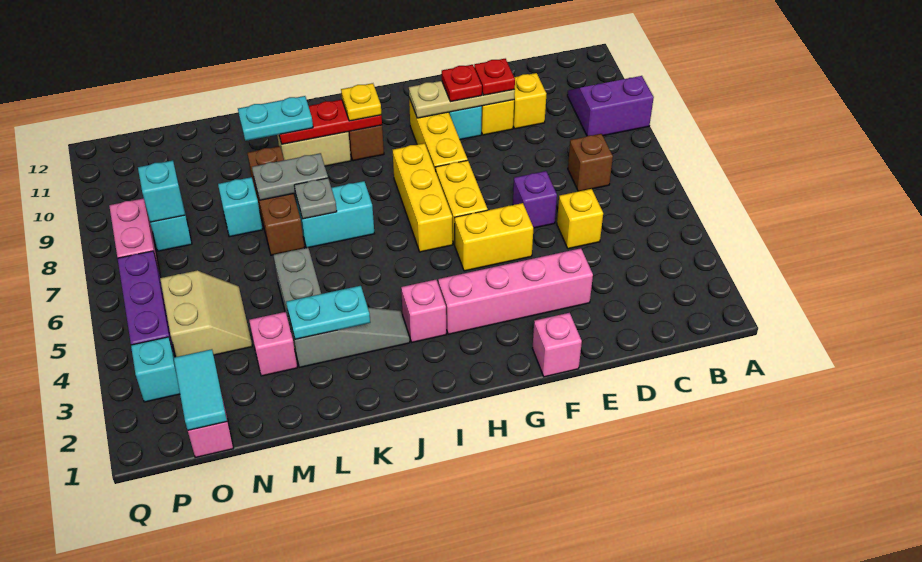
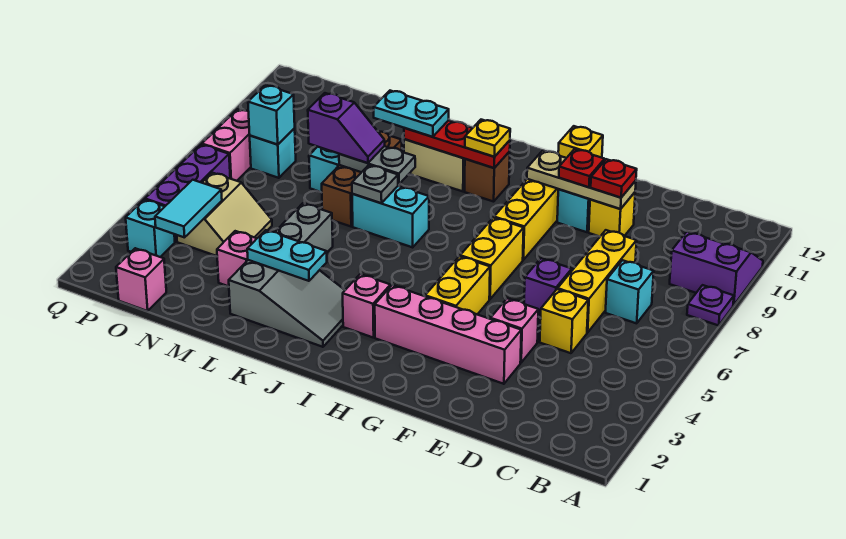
none -> purple 1x1 plate [687,285,734,325]
brown 1x1 brick [568,134,613,191] -> cyan 1x1 brick [605,260,654,323]
yellow 1x1 brick [513,73,546,129] -> yellow 1x1 brick moved to [558,126,603,158]
pink 1x1 brick [532,313,582,377] -> pink 1x1 brick moved to [491,298,538,363]
yellow 1x2 brick [454,203,533,271] -> yellow 1x2 brick turned to [425,256,490,314]
yellow 1x3 brick [393,143,453,252] -> yellow 1x3 brick moved to [558,230,637,333]
grey 1x3 slope [288,307,410,367] -> grey 2x3 slope [229,260,345,347]
none -> purple 1x2 slope [308,93,385,163]
cyan 1x2 tile [174,349,227,430] -> cyan 1x2 tile moved to [155,180,222,238]

